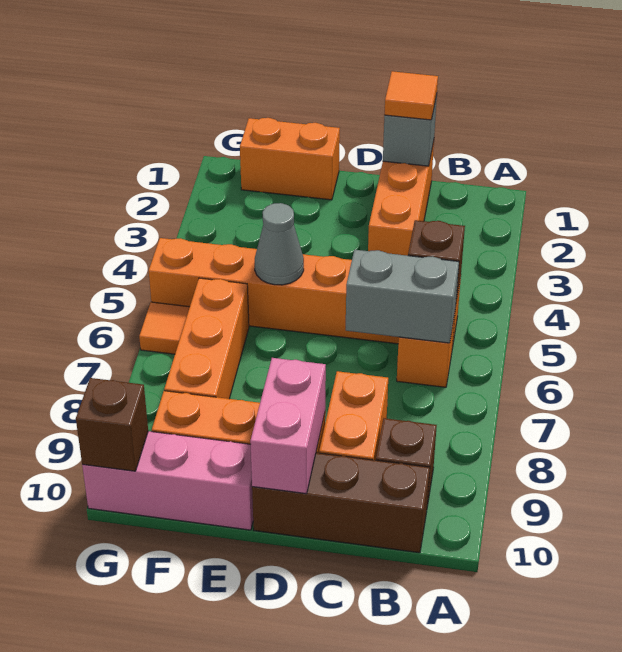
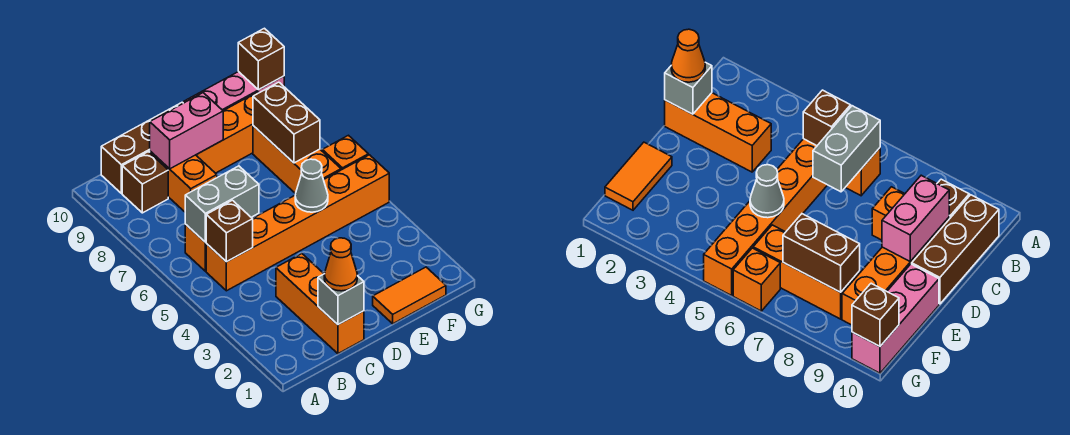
orange 1x1 tile [384,71,438,120] -> orange 1x1 cone [324,238,357,291]
pink 1x2 brick [250,358,326,494] -> pink 1x2 brick turned to [150,93,223,169]
orange 1x2 brick [240,118,340,200] -> orange 1x2 tile [373,267,446,324]
none -> brown 1x2 brick [253,82,320,163]
orange 1x1 tile [139,302,190,354] -> orange 1x1 brick [322,135,368,170]

